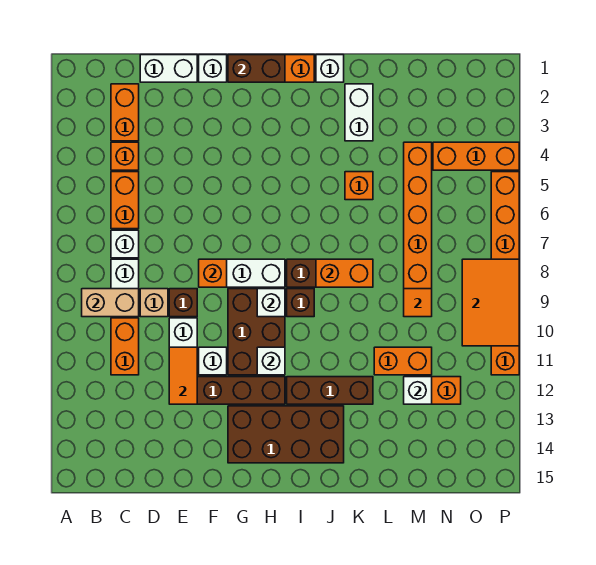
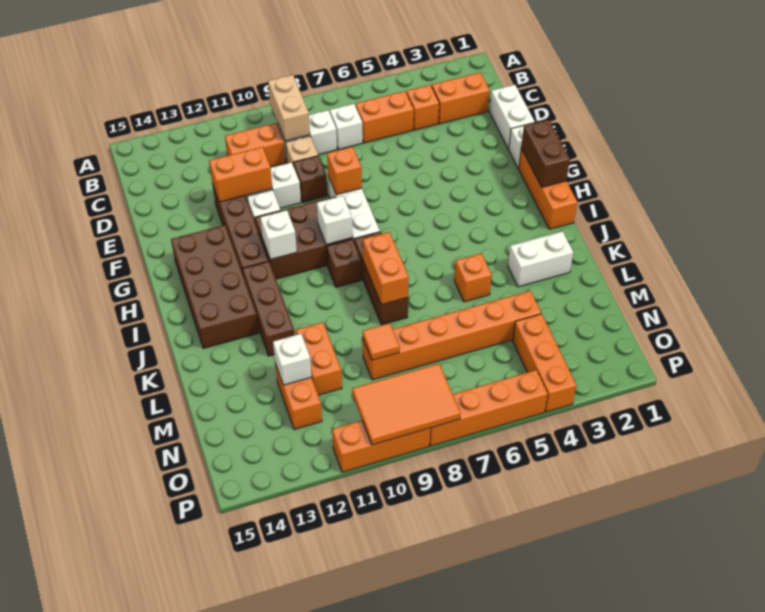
orange 1x2 tile [169,347,197,404] -> orange 1x2 brick [209,147,272,202]
white 1x1 brick [316,55,344,82] -> none

